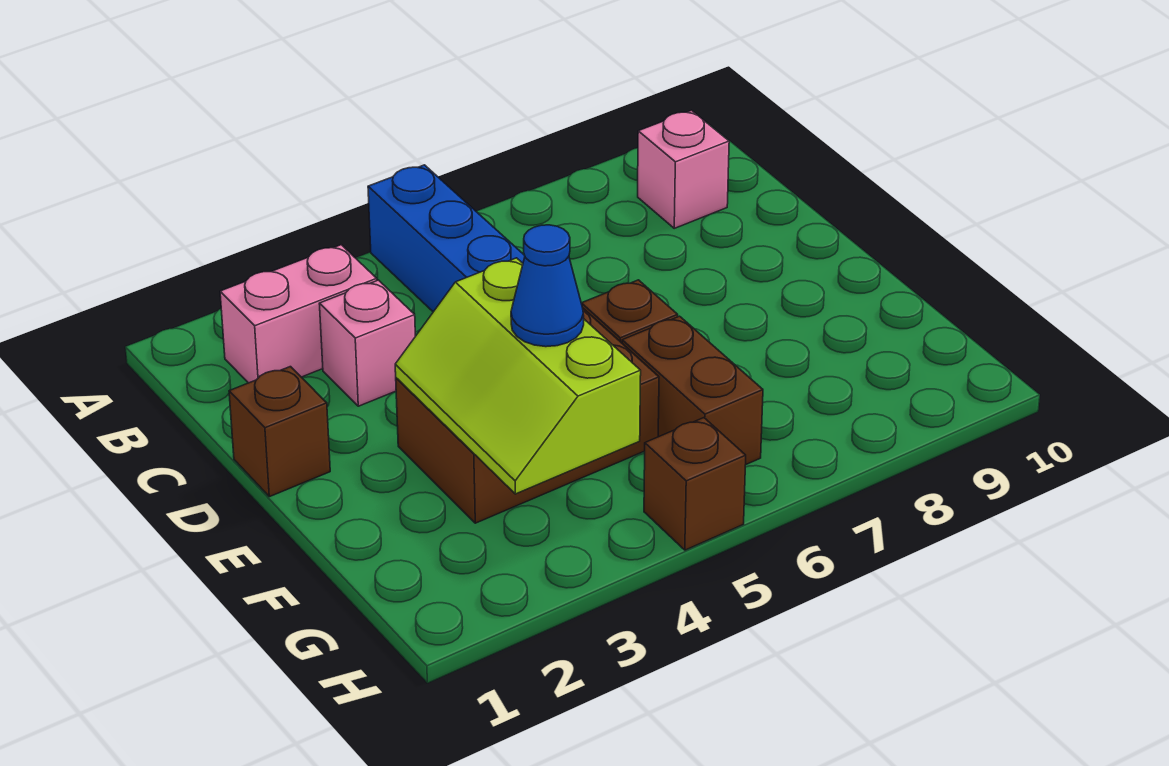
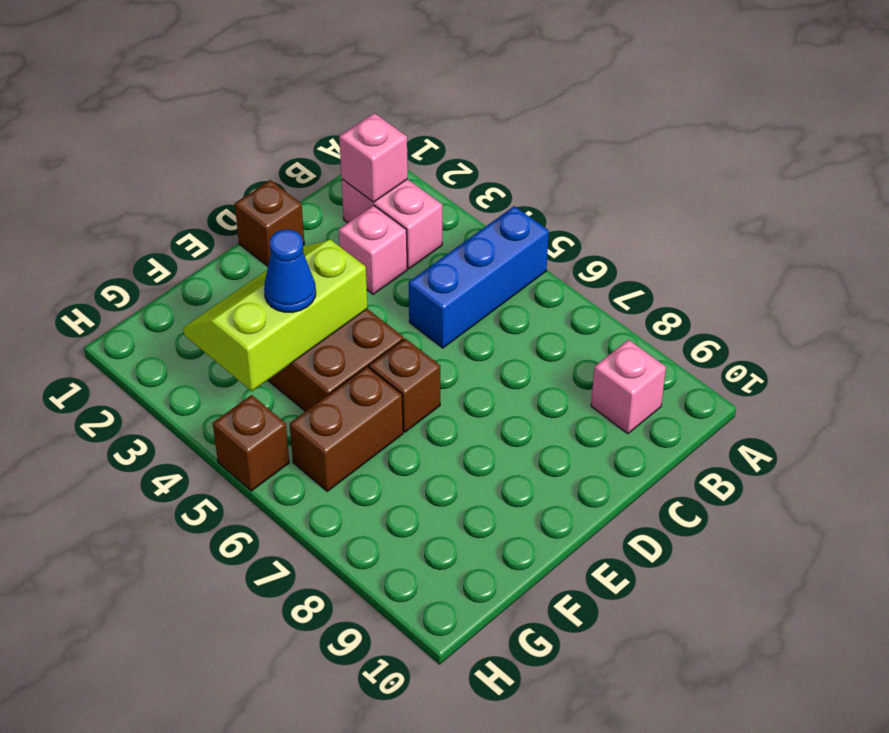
none -> pink 1x1 brick [339,113,408,202]

